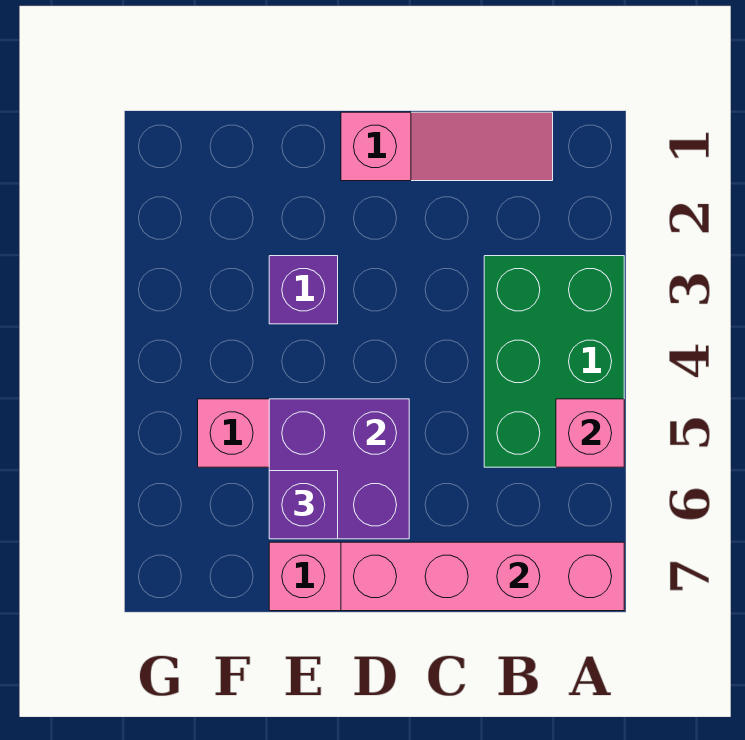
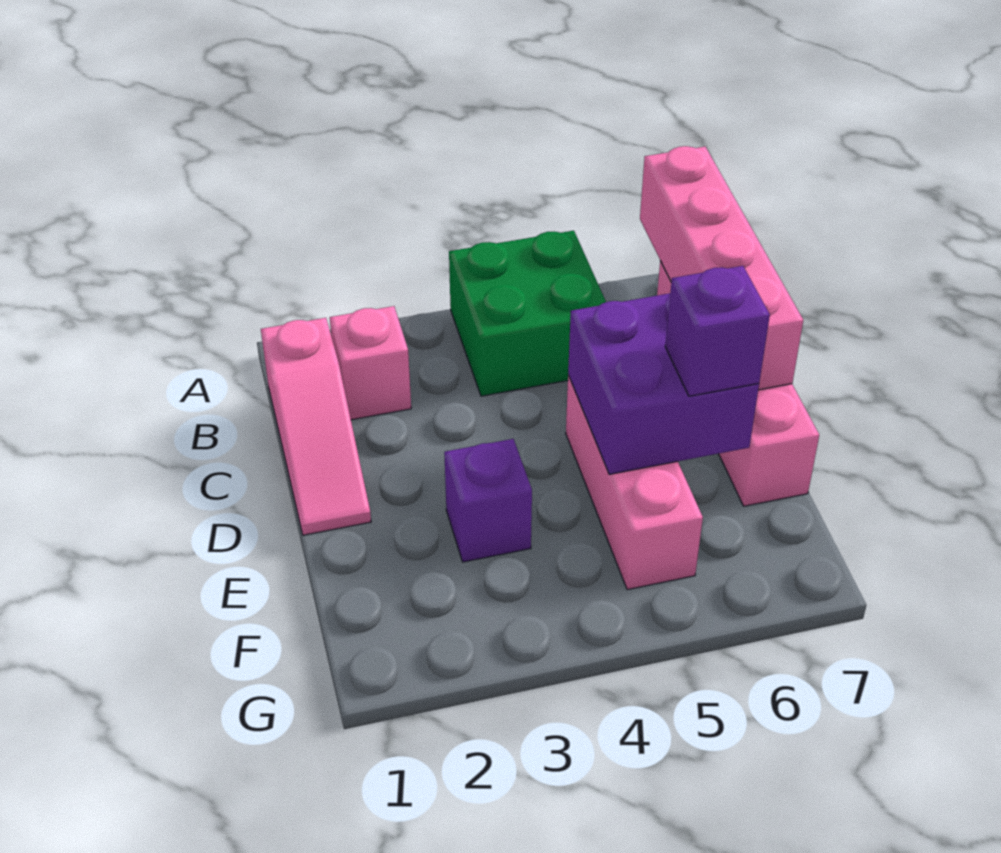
green 2x3 brick [484,256,624,467] -> green 2x2 brick [449,231,606,396]
pink 1x1 brick [556,399,624,467] -> pink 1x1 brick moved to [330,306,411,420]
pink 1x3 slope [341,112,553,181] -> pink 1x3 slope turned to [261,318,371,535]

